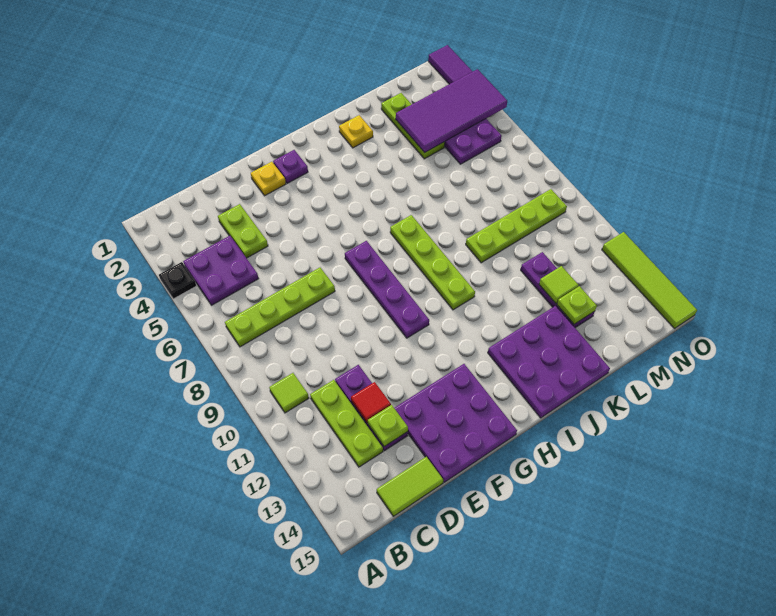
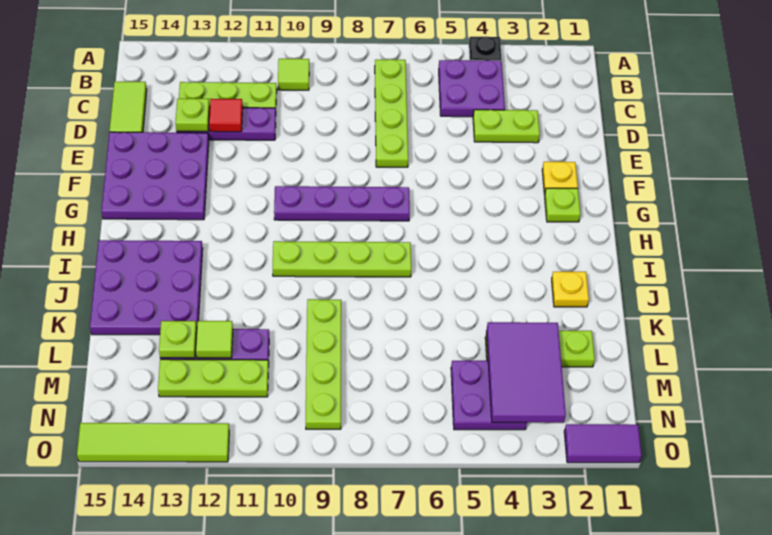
purple 1x1 plate [273,150,308,183] -> lime 1x1 plate [545,188,580,222]
purple 2x4 tile [396,69,507,152] -> purple 2x3 tile [487,322,566,423]
none -> lime 1x3 plate [158,359,269,397]

